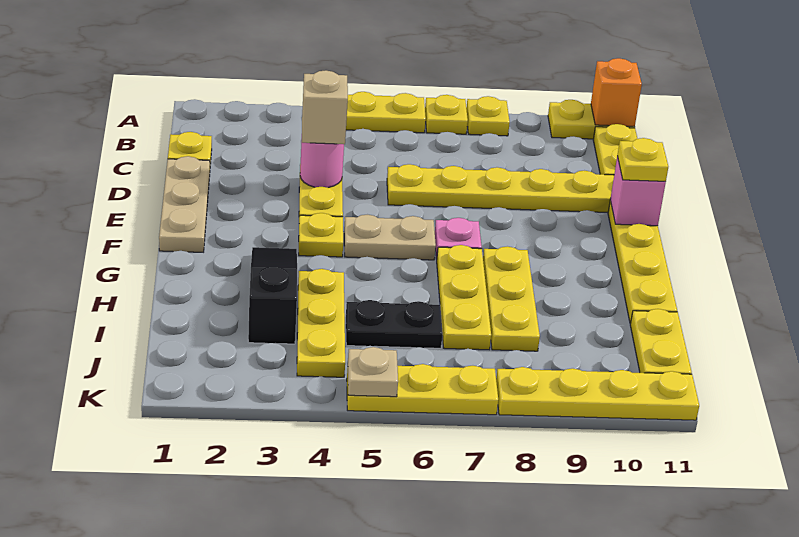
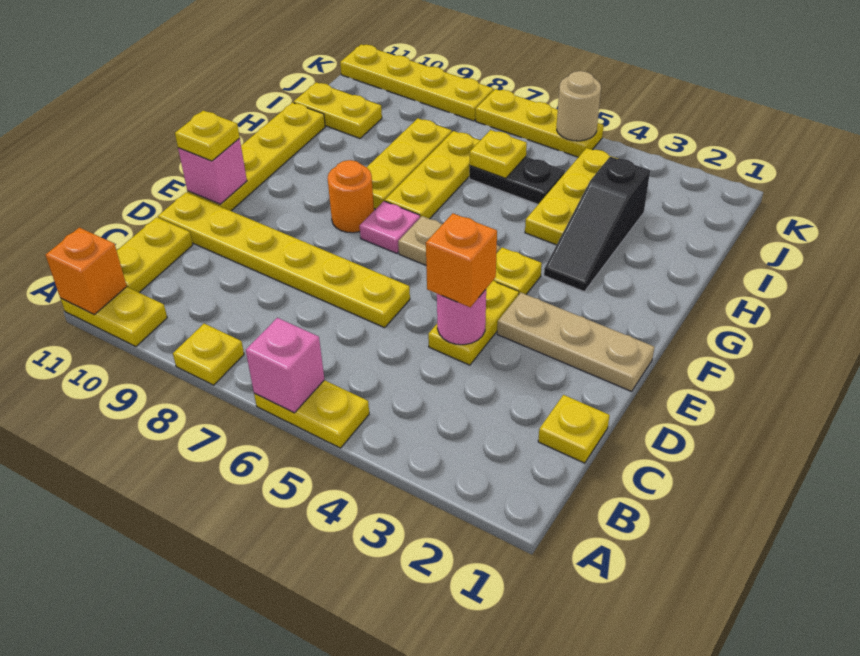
none -> pink 1x1 brick [246,318,324,413]
yellow 1x1 plate [425,95,468,134] -> yellow 1x1 plate moved to [469,130,527,179]
tan 1x3 plate [159,156,210,252] -> tan 1x3 plate turned to [497,293,655,391]
tan 1x1 brick [302,70,348,144] -> orange 1x1 brick [426,213,497,307]
none -> orange 1x1 round brick [328,160,374,233]
yellow 1x2 plate [630,309,692,374] -> yellow 1x2 plate turned to [294,82,382,138]
tan 1x1 plate [348,347,398,397] -> tan 1x1 round brick [557,71,601,141]

